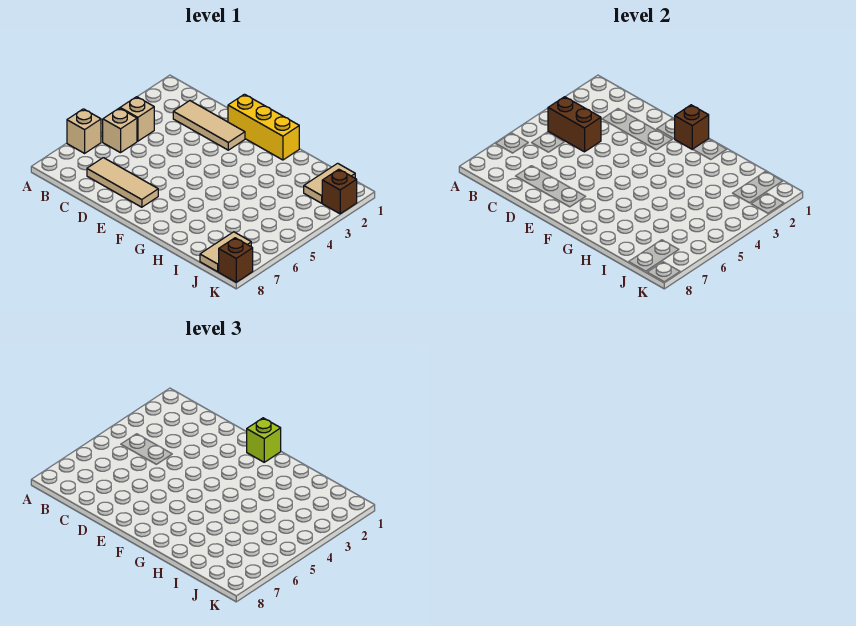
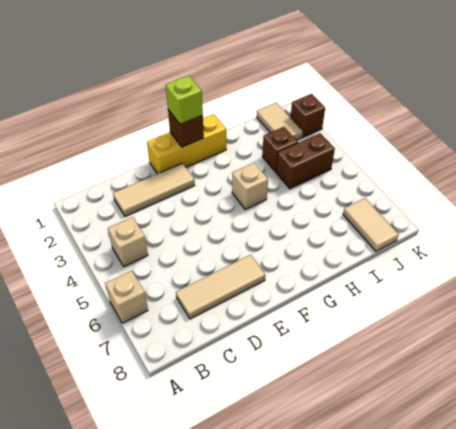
brown 1x2 brick [548,97,601,152] -> brown 1x2 brick moved to [276,133,335,189]
tan 1x1 brick [103,108,137,153] -> tan 1x1 brick moved to [232,163,268,210]
brown 1x1 brick [219,238,253,282] -> brown 1x1 brick moved to [262,127,298,172]

